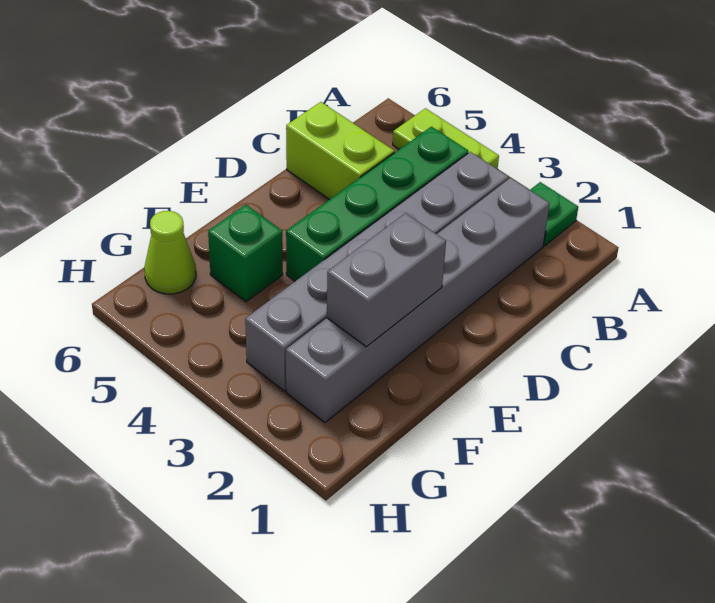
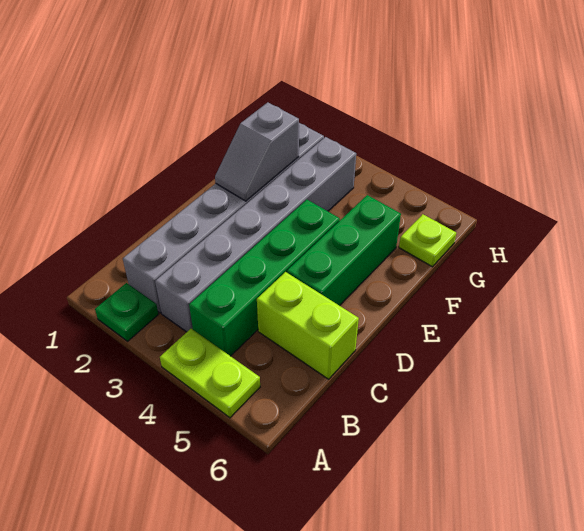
grey 1x2 brick [327,213,446,347] -> grey 1x2 slope [215,102,299,201]
green 1x1 brick [208,205,283,302] -> green 1x3 brick [287,195,401,306]
lime 1x1 cone [144,211,196,294] -> lime 1x1 plate [399,214,456,267]

